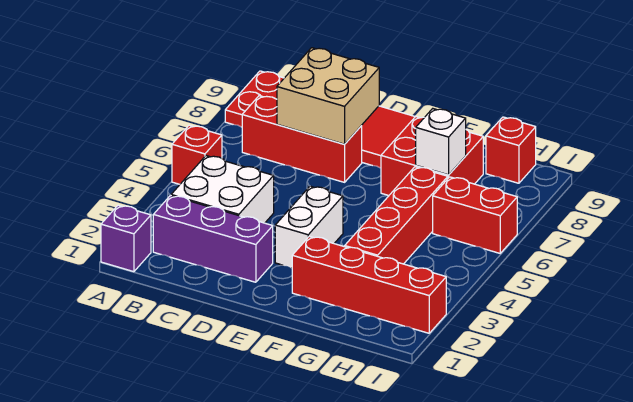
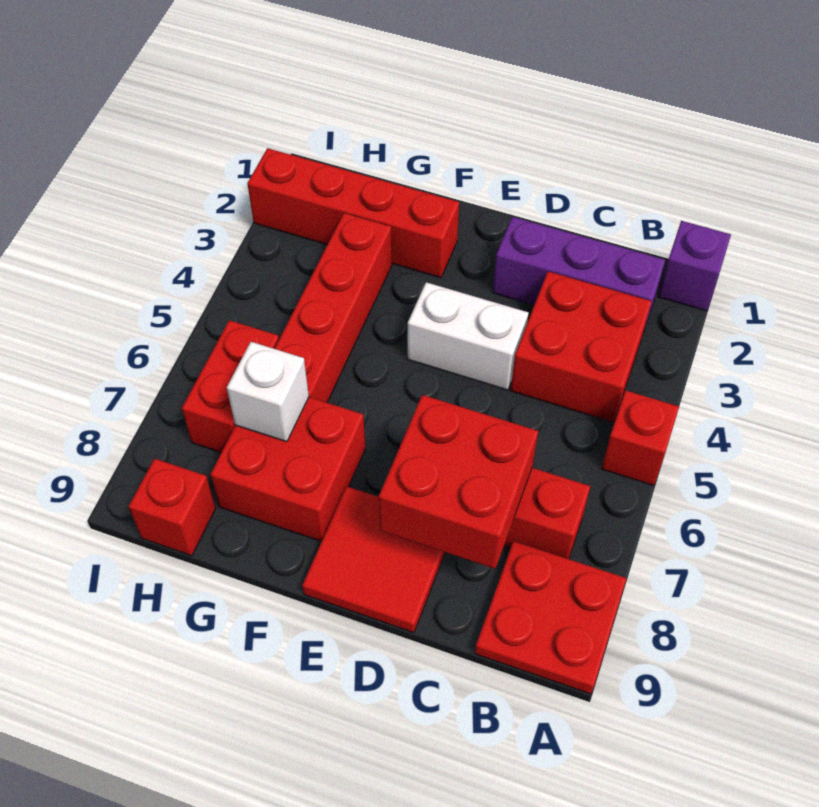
white 2x2 brick [171,156,274,223] -> red 2x2 brick [511,271,652,423]
tan 2x2 brick [277,48,379,144] -> red 2x2 brick [379,395,538,569]
white 1x2 brick [275,186,343,268] -> white 1x2 brick turned to [408,282,529,390]
red 1x2 brick [433,177,517,253] -> red 1x2 brick turned to [182,320,279,452]

